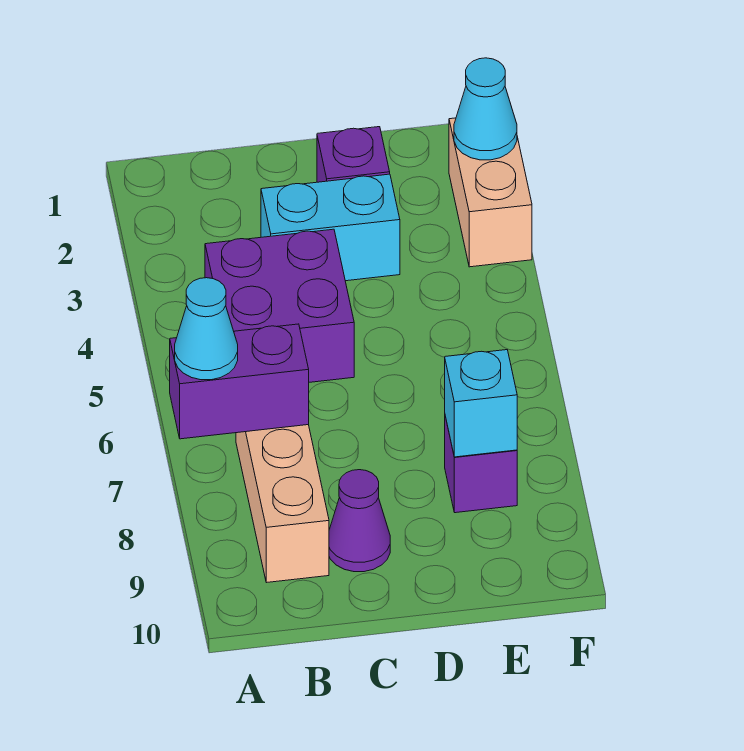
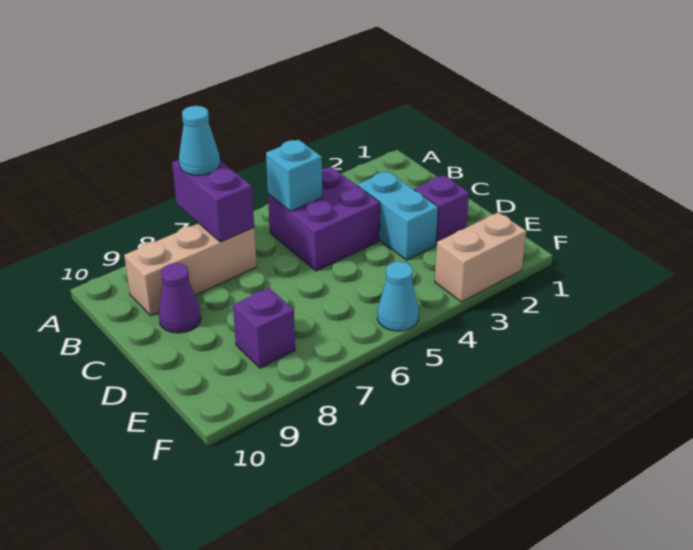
cyan 1x1 brick [445,350,517,457] -> cyan 1x1 brick moved to [266,140,322,211]
cyan 1x1 cone [454,58,517,160] -> cyan 1x1 cone moved to [377,262,419,331]

